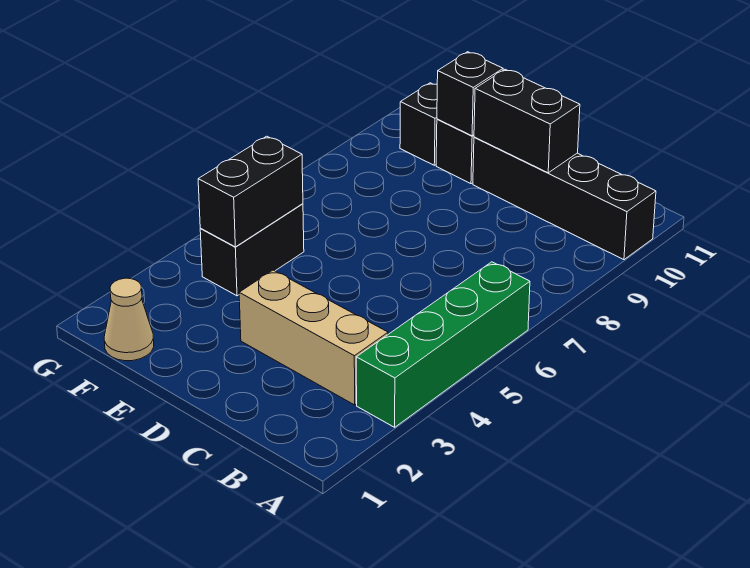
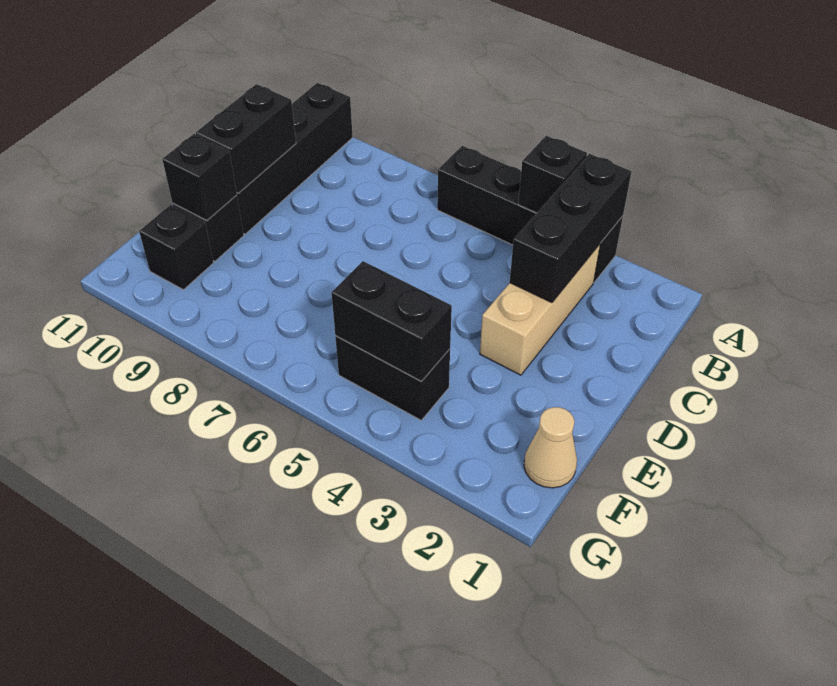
green 1x4 brick [356,262,530,427] -> black 1x4 brick [437,146,623,283]
none -> black 1x3 brick [510,154,631,303]
none -> black 1x1 brick [518,136,587,213]

